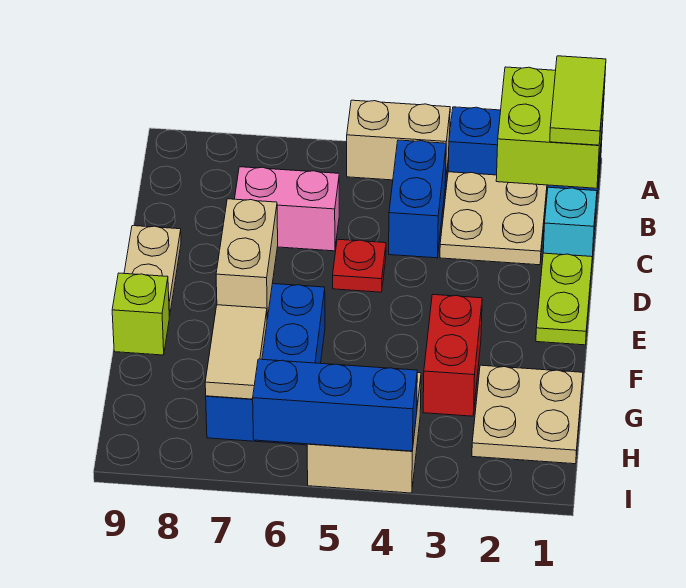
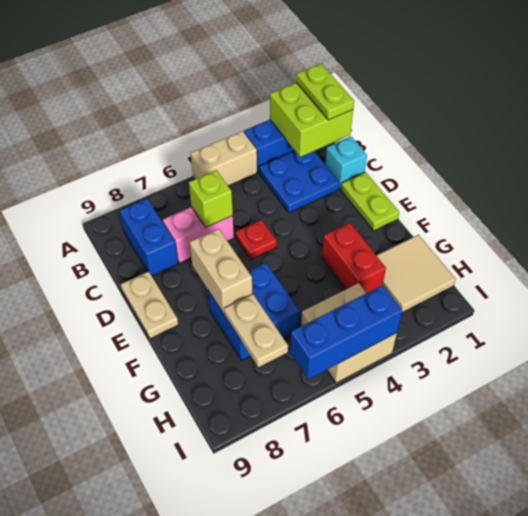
lime 1x2 tile [550,56,606,145] -> lime 1x2 plate [296,64,354,120]
tan 2x2 plate [440,172,547,265] -> blue 2x2 plate [259,151,340,213]
blue 1x2 brick [389,140,446,258] -> blue 1x2 brick moved to [119,198,178,276]
blue 2x3 brick [206,284,325,445] -> blue 2x2 brick [208,263,300,361]
lime 1x1 brick [112,273,169,355] -> lime 1x1 brick moved to [189,170,233,227]
tan 2x2 plate [472,365,583,464] -> tan 2x2 tile [376,235,456,313]
tan 1x2 tile [205,305,267,399] -> tan 1x2 plate [224,294,288,367]

